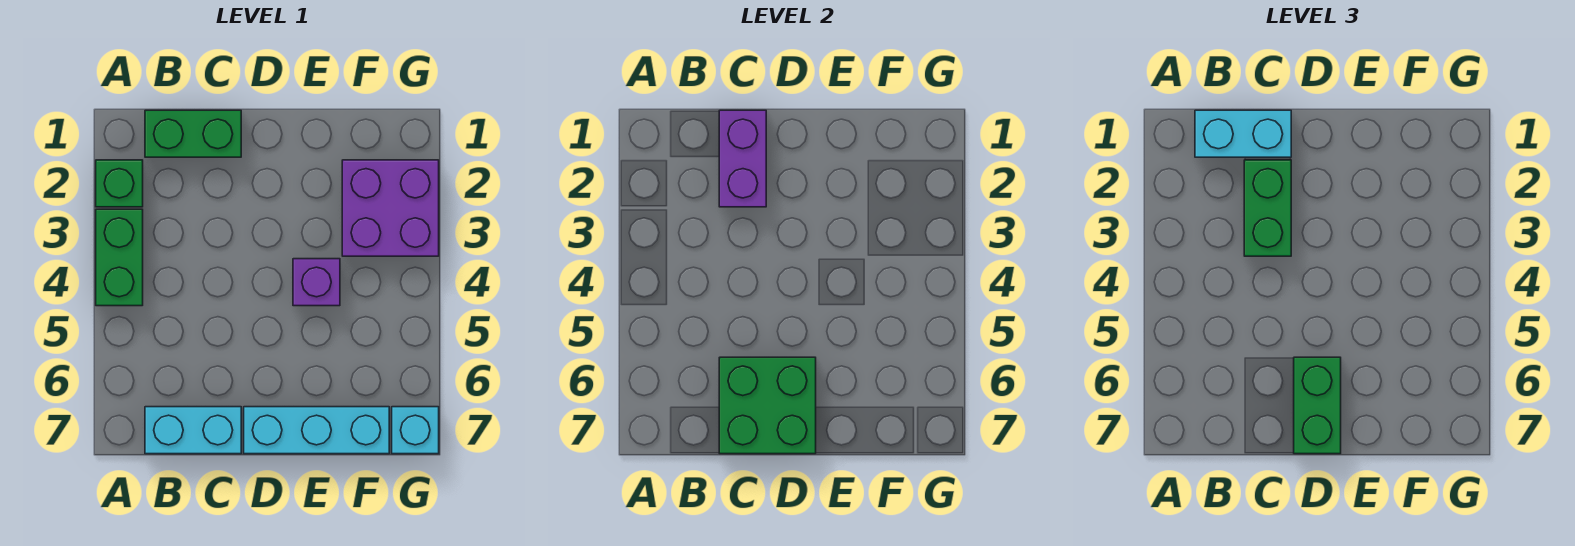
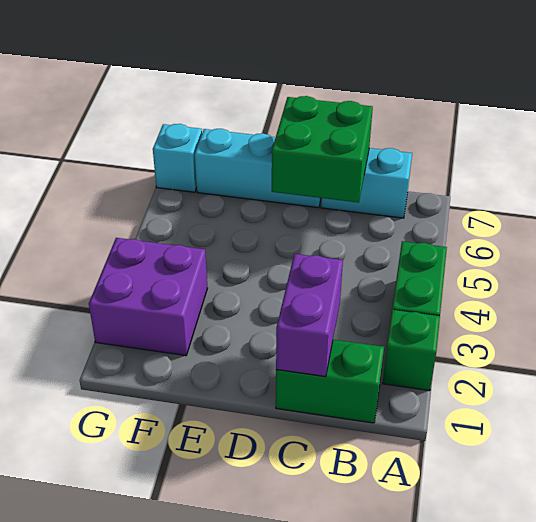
cyan 1x2 brick [1195,110,1291,157] -> none
green 1x2 brick [1244,160,1291,256] -> none
green 1x2 brick [1294,357,1341,454] -> none
purple 1x1 brick [293,259,340,306] -> none

